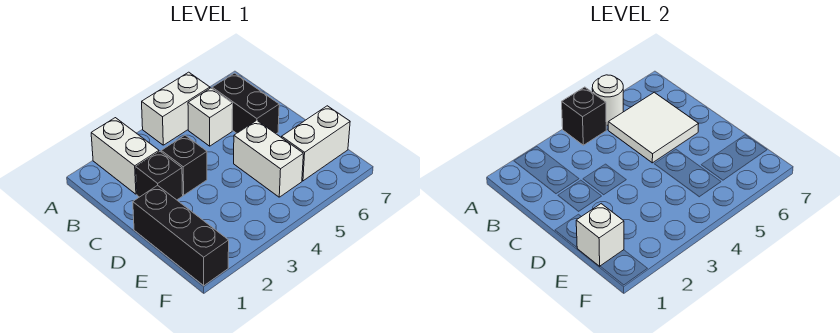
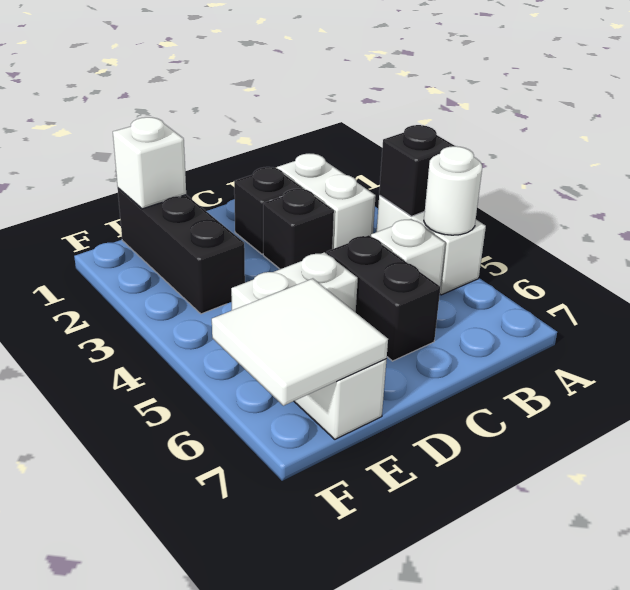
white 1x2 brick [91,118,159,194] -> white 1x2 brick turned to [277,154,376,249]
white 2x2 tile [608,92,699,163] -> white 2x2 tile moved to [212,279,388,406]
black 1x2 brick [212,73,279,134] -> black 1x2 brick turned to [327,235,440,361]
black 1x3 brick [133,185,229,286] -> black 1x3 brick turned to [118,188,245,314]

